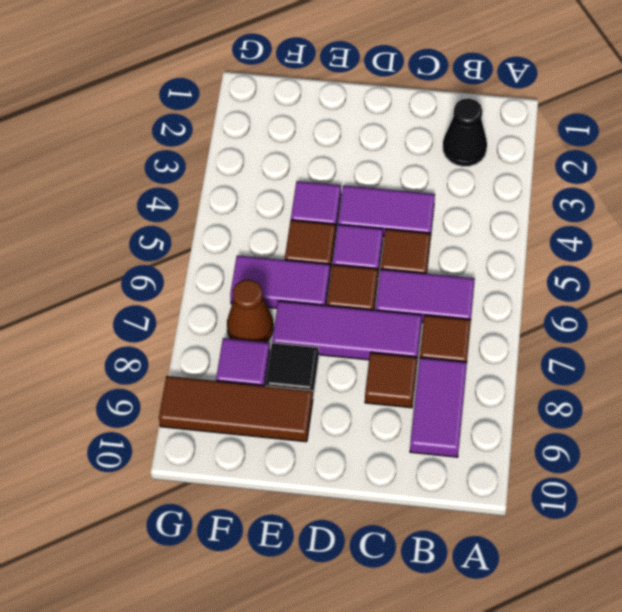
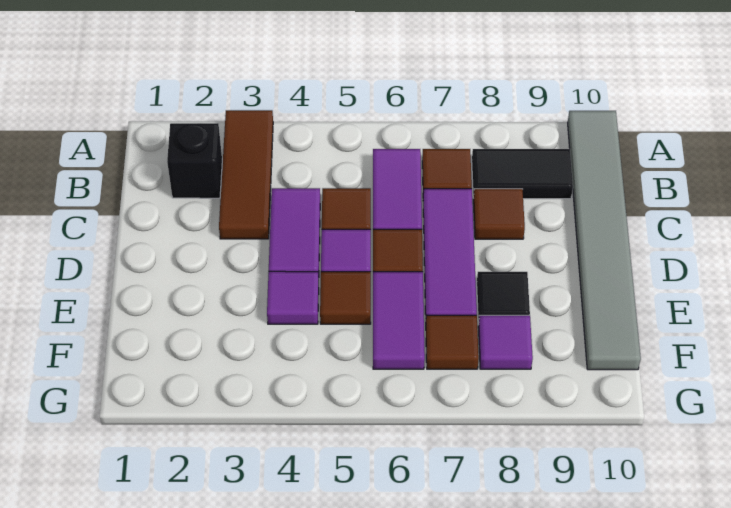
none -> grey 1x6 tile [568,111,641,370]
black 1x1 cone [443,98,487,166] -> black 1x1 brick [167,123,222,198]
purple 1x2 tile [410,358,467,457] -> black 1x2 tile [472,149,573,199]
brown 1x3 tile [159,376,313,442] -> brown 1x3 tile moved to [219,110,273,239]
brown 1x1 cone [227,280,273,342] -> brown 1x1 tile [426,315,479,369]

